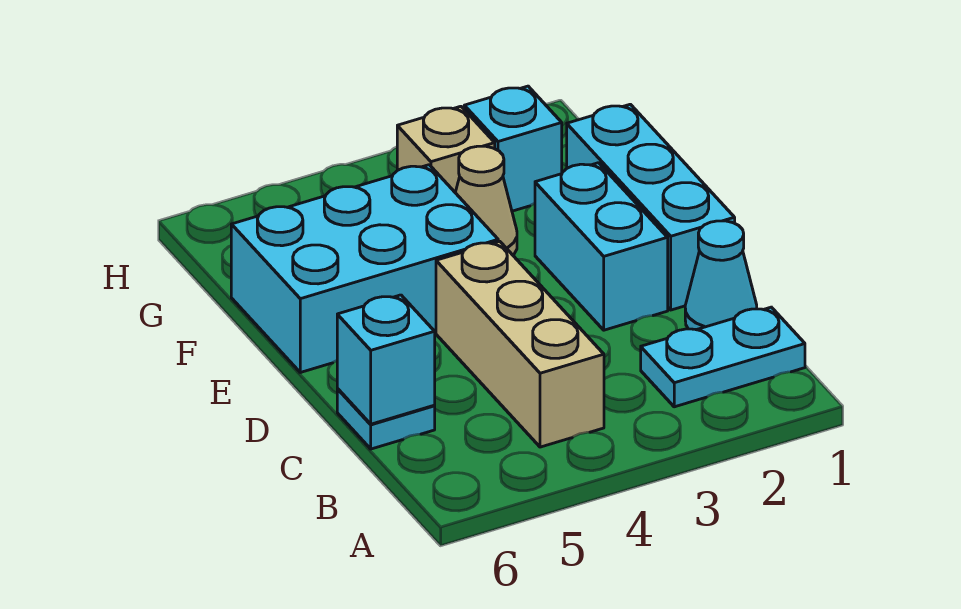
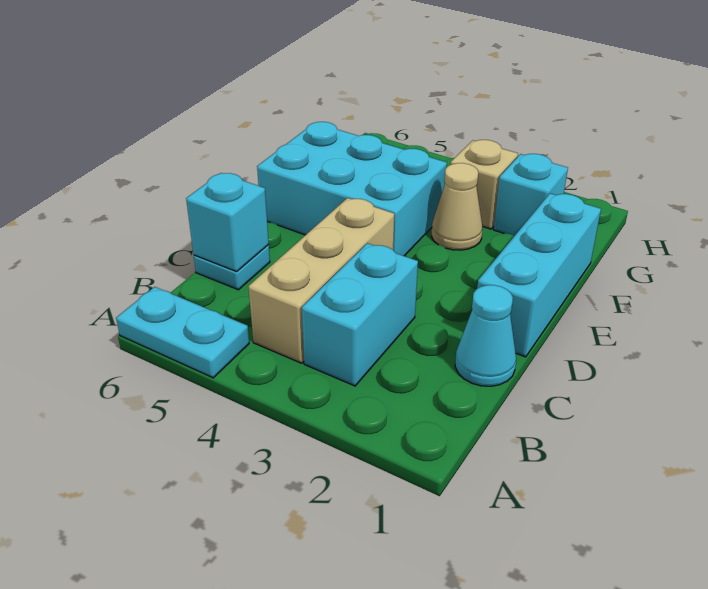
cyan 1x2 plate [641,307,805,407] -> cyan 1x2 plate moved to [116,287,249,378]
cyan 1x2 brick [535,163,668,330] -> cyan 1x2 brick moved to [302,243,418,386]

